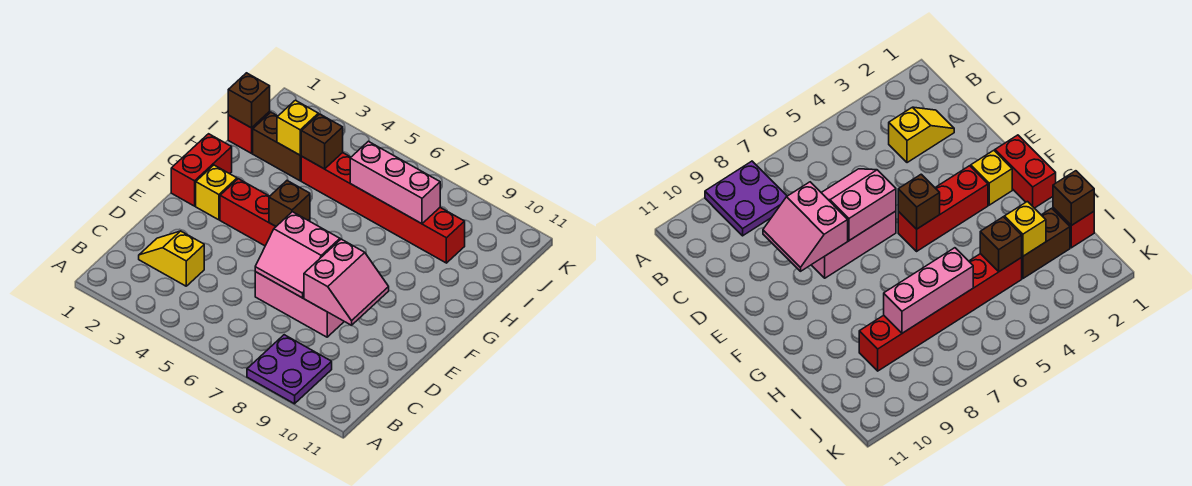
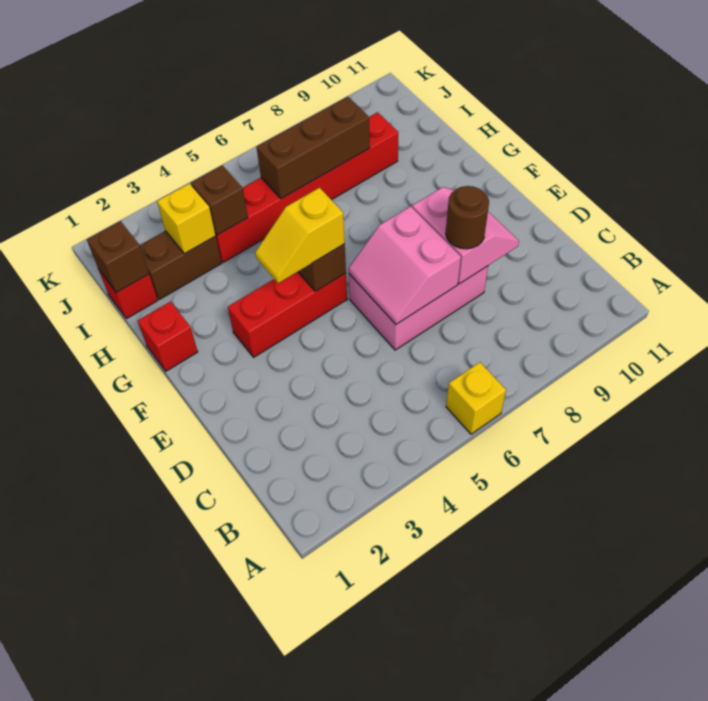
purple 2x2 plate [247,335,332,404] -> none
yellow 1x2 slope [139,231,204,286] -> yellow 1x2 slope moved to [255,188,345,283]
pink 2x2 slope [255,212,340,298] -> pink 2x2 slope turned to [348,206,461,324]
none -> brown 1x1 round brick [446,186,489,249]
red 1x2 brick [171,134,232,206] -> red 1x1 brick [138,302,198,371]
yellow 1x1 brick [196,165,237,220] -> yellow 1x1 brick moved to [446,362,506,434]
pink 1x3 brick [350,141,440,224] -> brown 1x3 brick [257,97,370,199]

